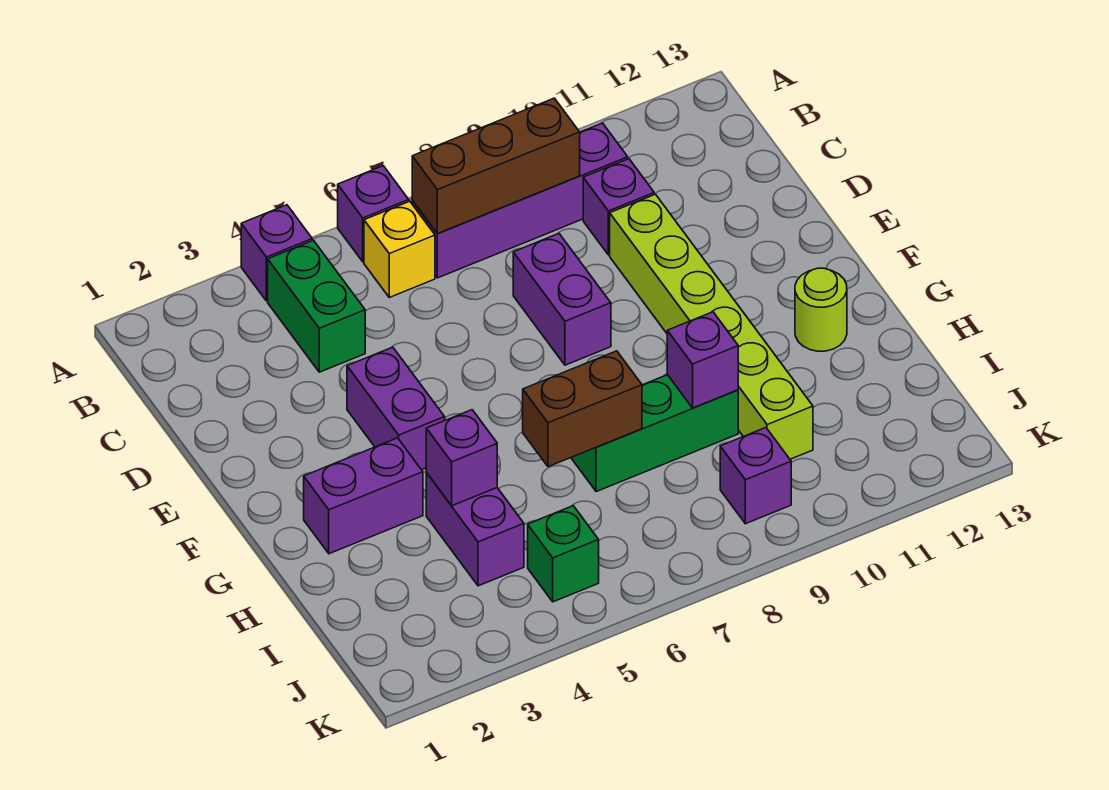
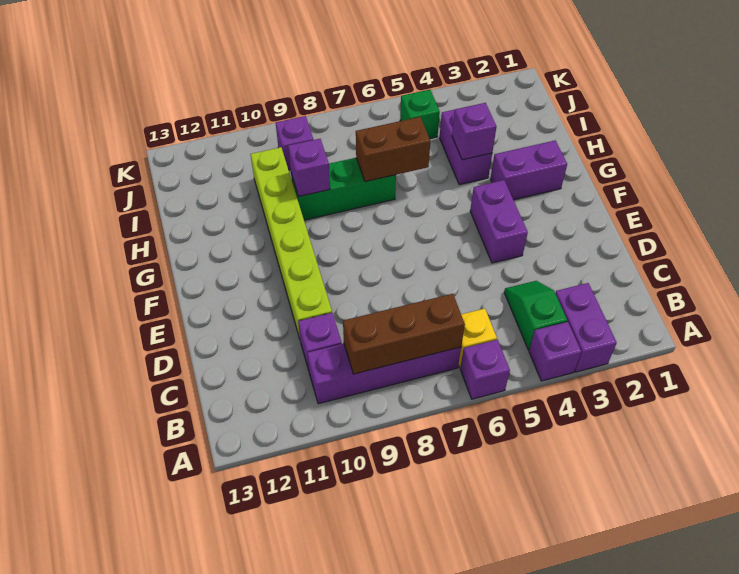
green 1x2 brick [268,240,365,372] -> green 1x2 slope [504,281,567,350]
purple 1x2 brick [513,234,611,365] -> purple 1x2 brick moved to [555,283,617,372]
lime 1x1 round brick [795,268,847,351] -> none

